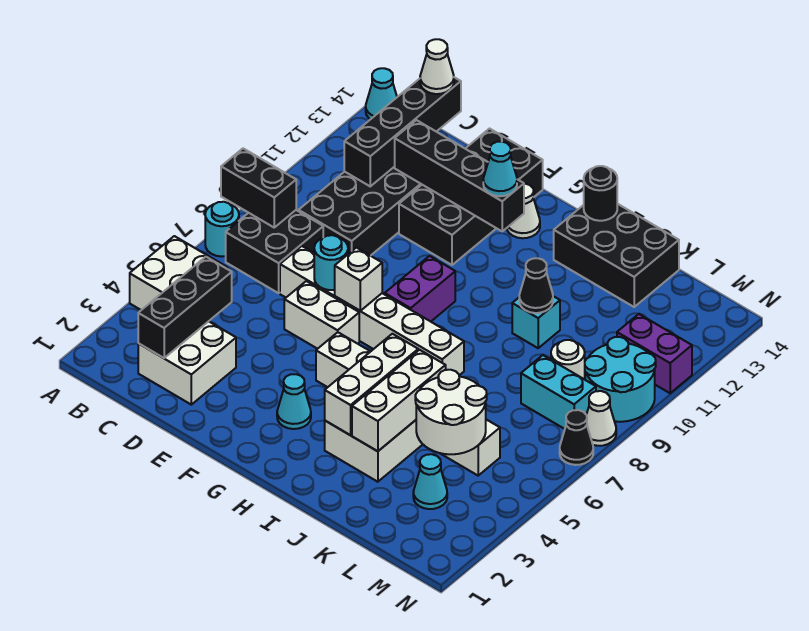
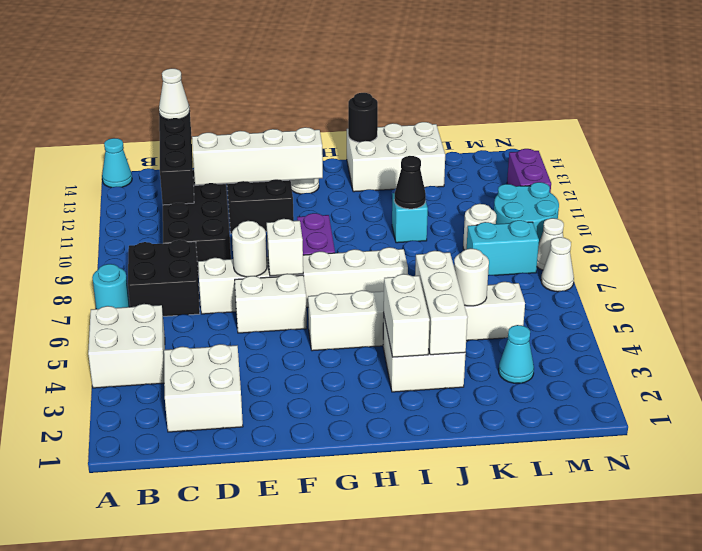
black 1x2 brick [221,149,296,227] -> none
black 1x3 brick [138,257,232,358] -> none
black 1x4 brick [395,120,524,231] -> white 1x4 brick [192,127,323,185]
cyan 1x1 round brick [314,235,348,290] -> white 1x1 round brick [232,221,267,277]
cyan 1x1 cone [277,374,311,429] -> none
cyan 1x1 cone [483,142,517,196] -> none
white 1x3 brick [325,334,418,435] -> white 1x2 brick [384,274,430,357]
black 2x3 brick [554,204,679,307] -> white 2x3 brick [347,122,445,192]
white 2x2 round brick [415,370,487,454] -> white 1x1 round brick [454,248,489,306]
purple 1x2 brick [617,314,692,393] -> purple 1x2 brick turned to [507,149,551,193]
black 1x1 cone [560,410,593,465] -> white 1x1 cone [541,237,574,292]

